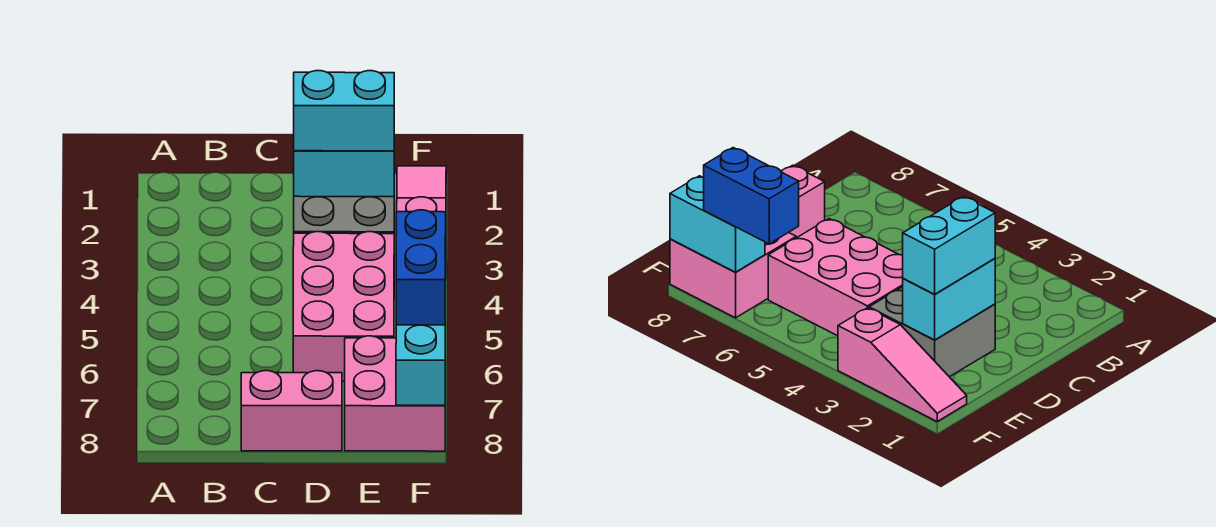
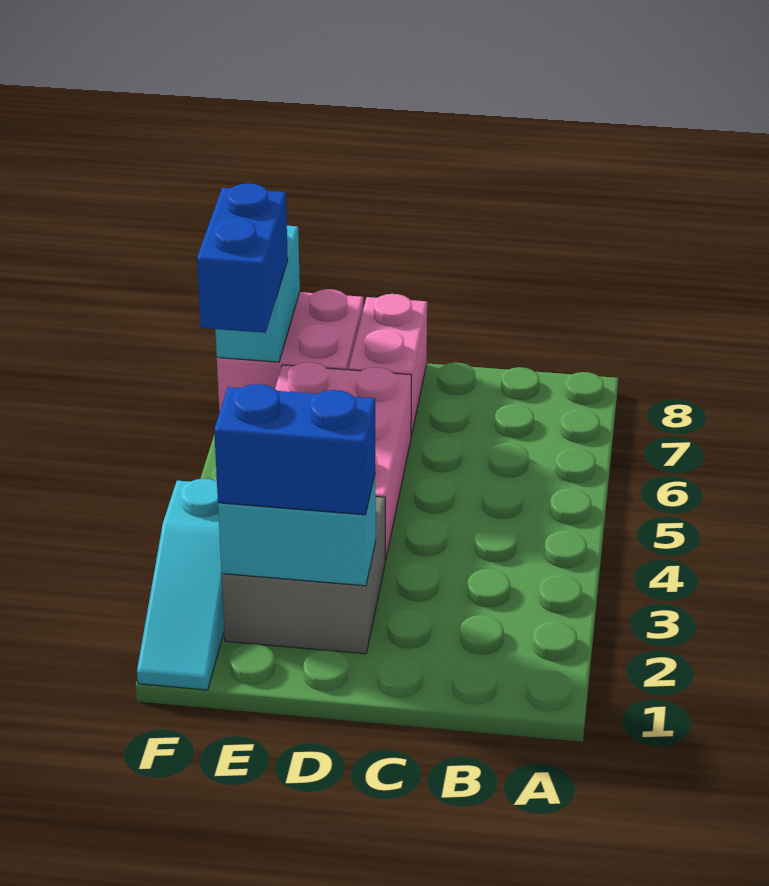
pink 1x2 brick [241,371,342,451] -> pink 1x2 brick turned to [349,294,427,436]
cyan 1x2 brick [294,71,394,151] -> blue 1x2 brick [214,384,375,515]
pink 1x3 slope [397,166,446,212] -> cyan 1x3 slope [137,479,224,690]

